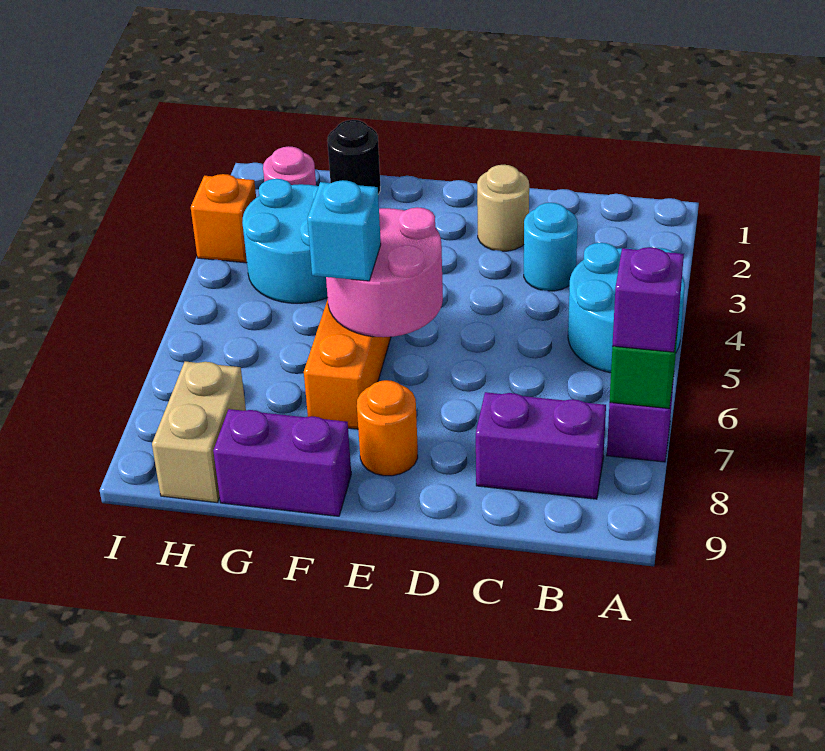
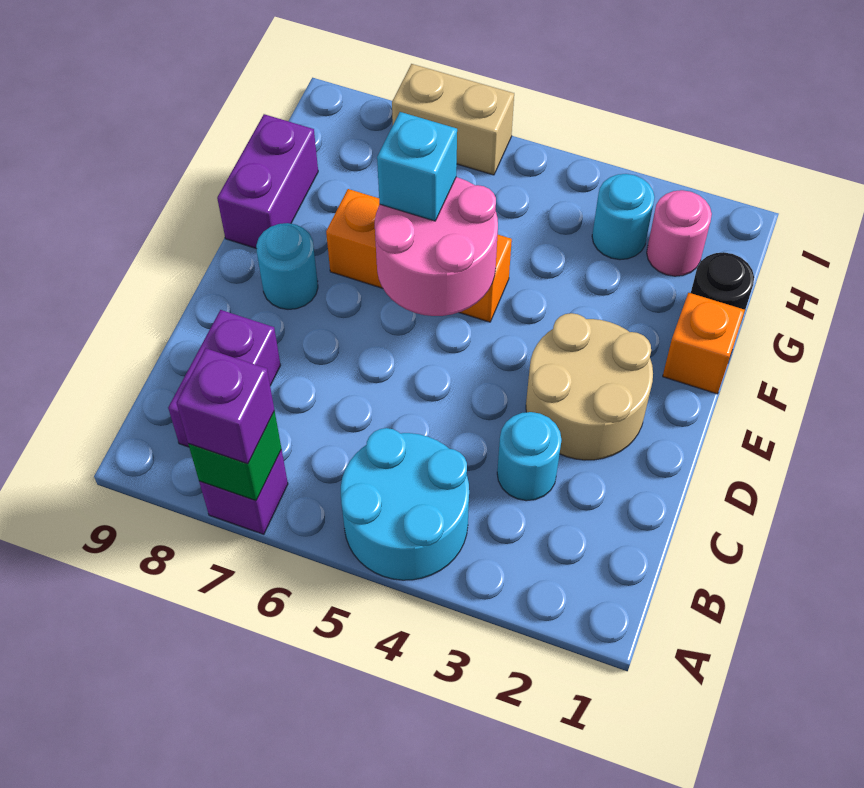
tan 1x1 round brick [477,165,529,251] -> tan 2x2 round brick [526,313,653,460]
orange 1x1 round brick [357,380,418,476] -> cyan 1x1 round brick [256,223,318,309]
cyan 2x2 round brick [242,179,328,303] -> cyan 1x1 round brick [592,174,654,260]
tan 1x2 brick [152,362,246,503] -> tan 1x2 brick moved to [392,64,514,175]
orange 1x1 brick [191,174,256,263] -> orange 1x1 brick moved to [663,293,745,394]

